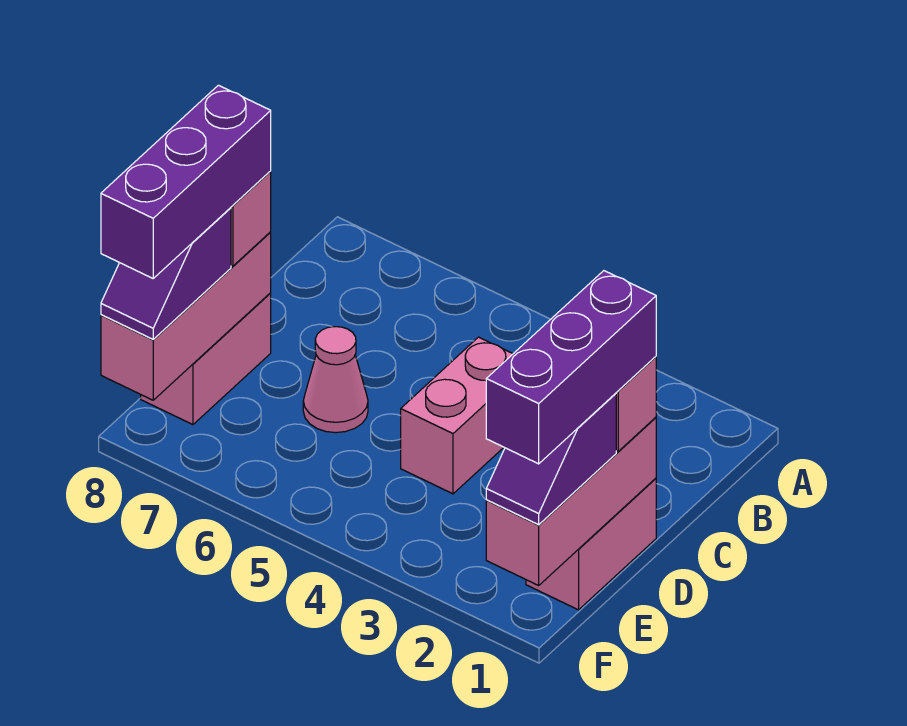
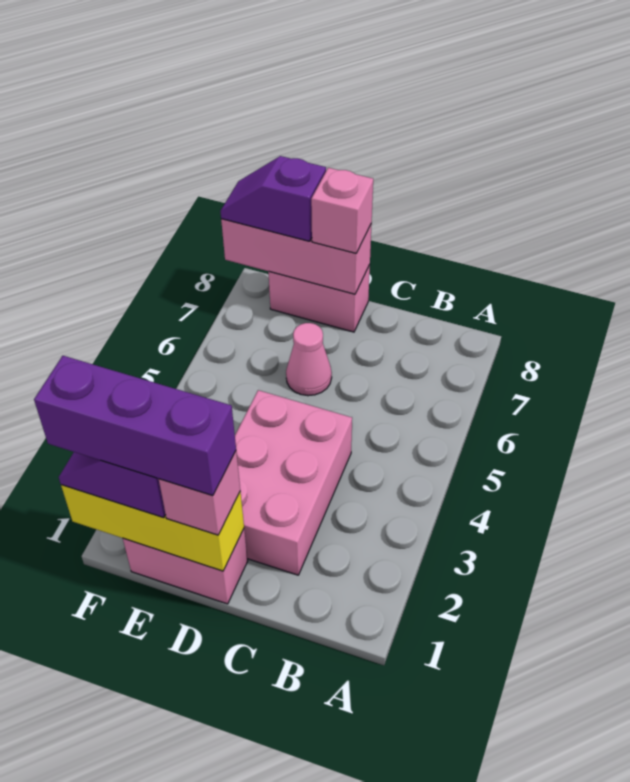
pink 1x2 brick [401,337,513,494] -> pink 2x3 brick [235,390,352,575]
pink 1x3 brick [486,417,656,585] -> yellow 1x3 brick [61,485,244,571]
purple 1x3 brick [101,85,271,278] -> none

